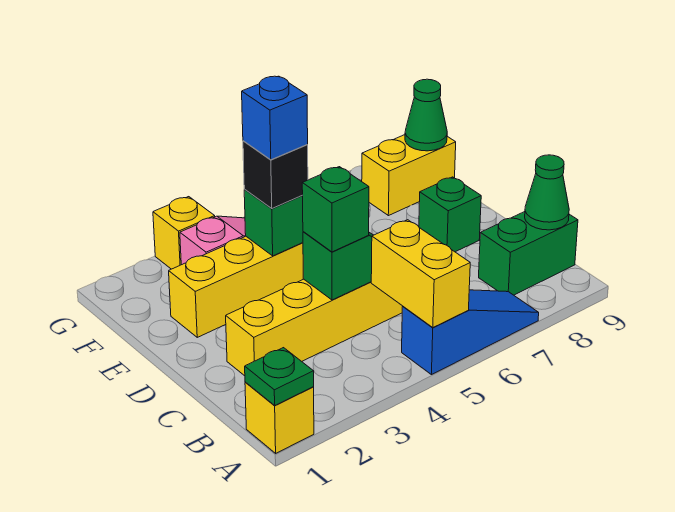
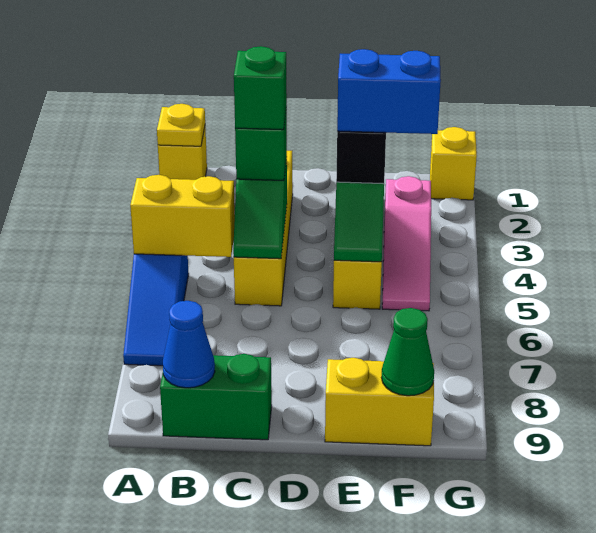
green 1x1 plate [245,348,314,406] -> yellow 1x1 plate [157,104,205,146]
green 1x2 brick [479,212,578,295] -> green 1x2 brick turned to [160,354,272,440]
green 1x1 cone [525,155,569,230] -> blue 1x1 cone [163,301,215,388]
green 1x1 brick [419,177,481,252] -> green 1x1 brick moved to [234,46,287,130]
blue 1x1 brick [242,76,308,160] -> blue 1x2 brick [337,49,441,134]
yellow 1x2 brick [362,135,456,216] -> yellow 1x2 brick turned to [325,358,434,446]
yellow 1x1 brick [153,197,215,269] -> yellow 1x1 brick moved to [430,127,477,200]

